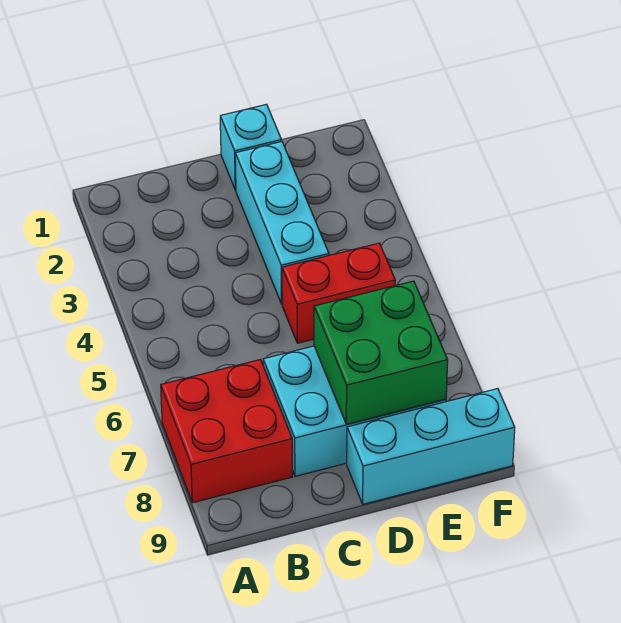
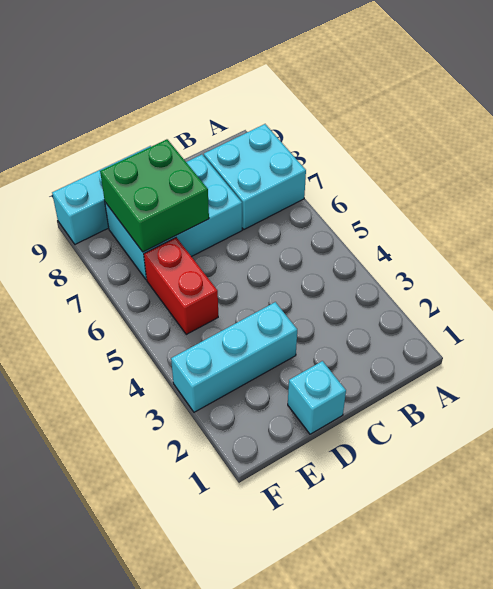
red 2x2 brick [161,360,292,503] -> cyan 2x2 brick [204,124,306,229]
cyan 1x3 brick [235,141,329,304] -> cyan 1x3 brick turned to [171,302,297,412]
red 1x2 brick [282,243,395,343] -> red 1x2 brick turned to [144,237,218,334]

